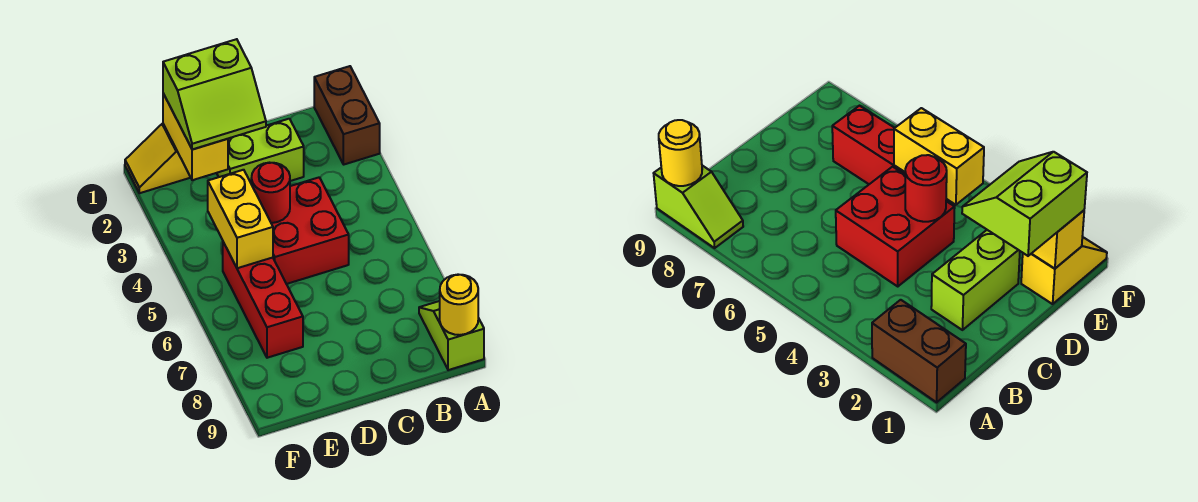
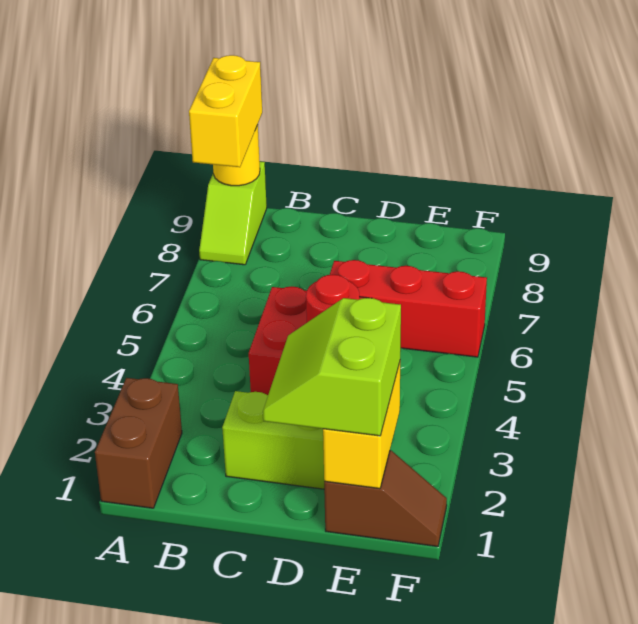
lime 2x2 slope [163,39,266,150] -> lime 2x2 slope turned to [263,298,401,436]
yellow 1x2 slope [125,124,191,193] -> brown 1x2 slope [324,450,447,547]
yellow 1x2 brick [208,170,273,268] -> yellow 1x2 brick moved to [189,55,262,167]
red 1x3 brick [223,242,303,358] -> red 1x3 brick turned to [330,260,487,357]

